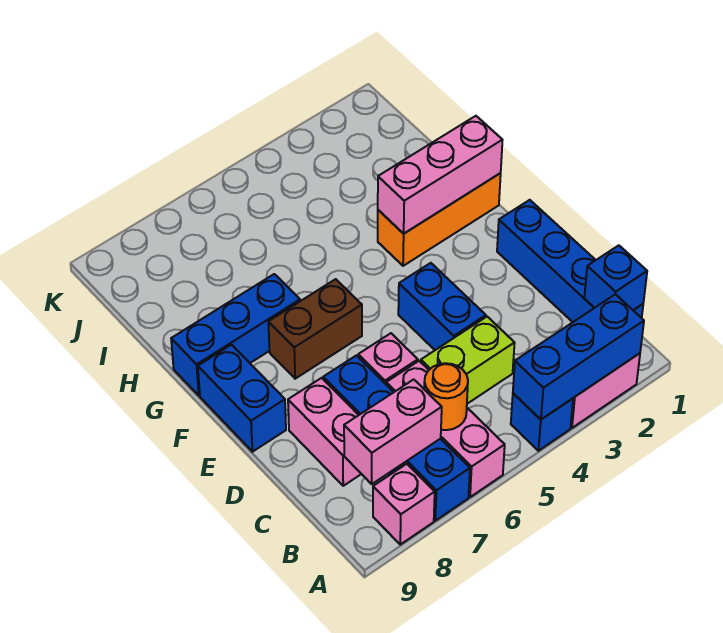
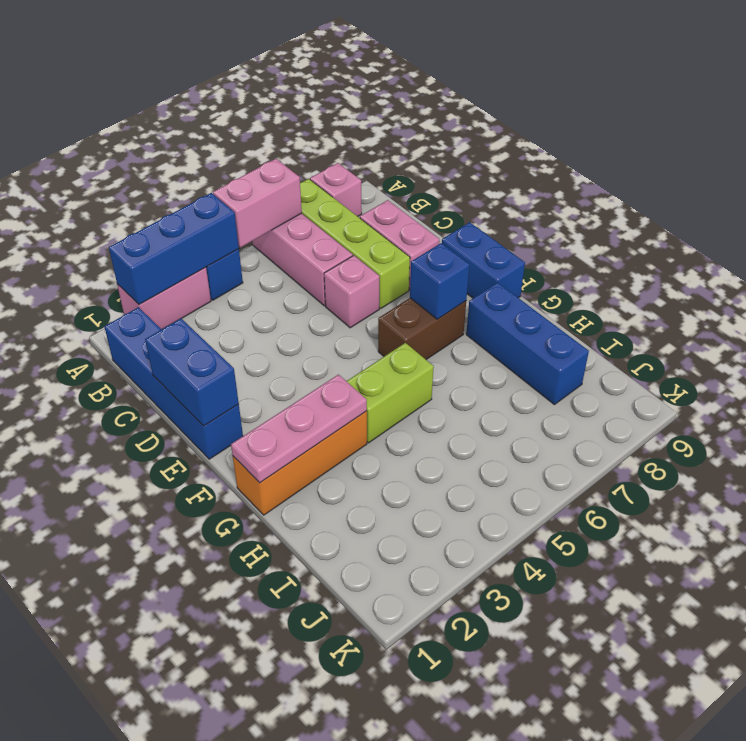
blue 1x4 brick [323,355,470,521] -> lime 1x4 brick [300,179,410,308]
blue 1x1 brick [584,245,647,310] -> blue 1x1 brick moved to [410,243,469,319]
orange 1x1 round brick [424,363,468,430] -> none
pink 1x2 brick [344,379,442,484] -> pink 1x2 brick moved to [213,159,302,247]
lime 1x2 brick [421,317,515,404] -> lime 1x2 brick moved to [347,343,434,443]
blue 1x2 brick [398,263,486,350] -> blue 1x2 brick moved to [145,319,239,426]
pink 1x3 brick [378,116,502,234] -> pink 1x3 plate [231,375,367,483]
blue 1x3 brick [171,274,300,395] -> blue 1x3 brick turned to [466,282,589,405]

